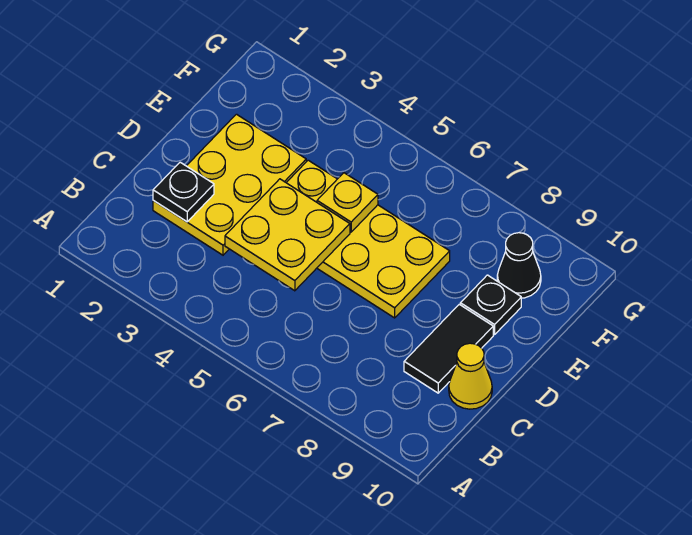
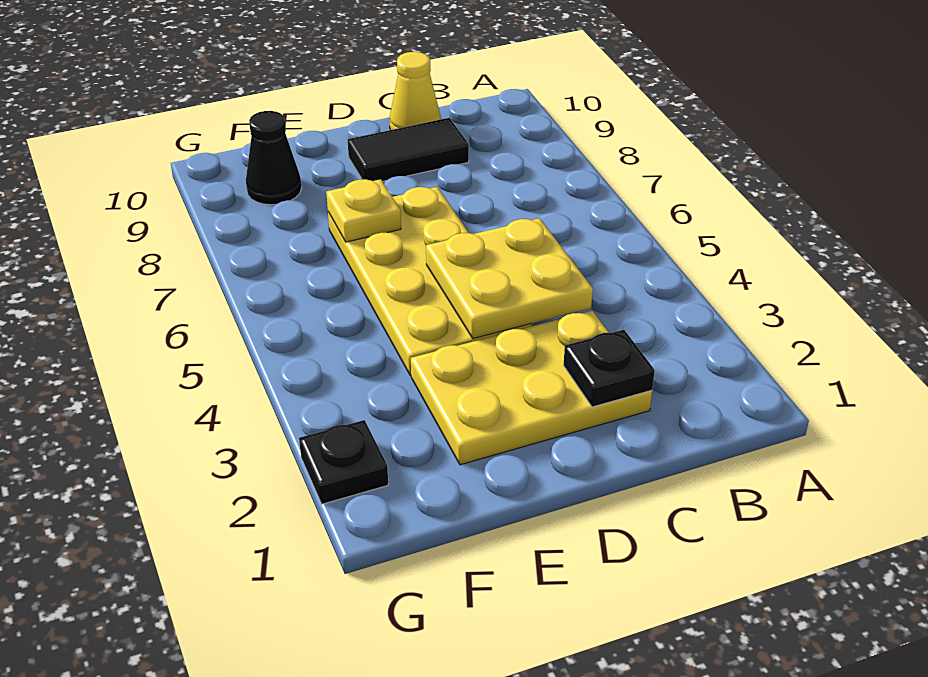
yellow 1x1 plate [317,173,378,232] -> yellow 1x1 plate moved to [326,179,401,242]
black 1x1 plate [460,275,521,335] -> black 1x1 plate moved to [299,420,388,504]

